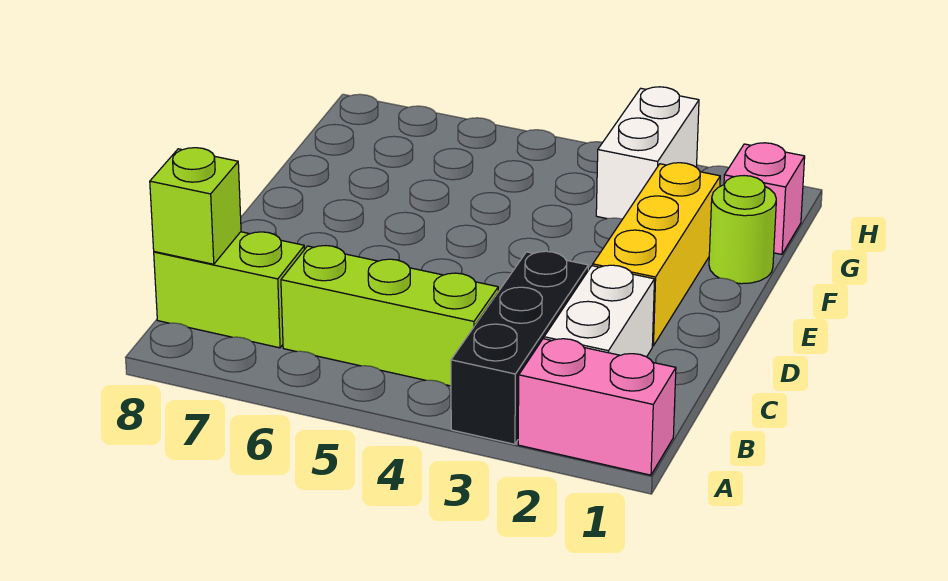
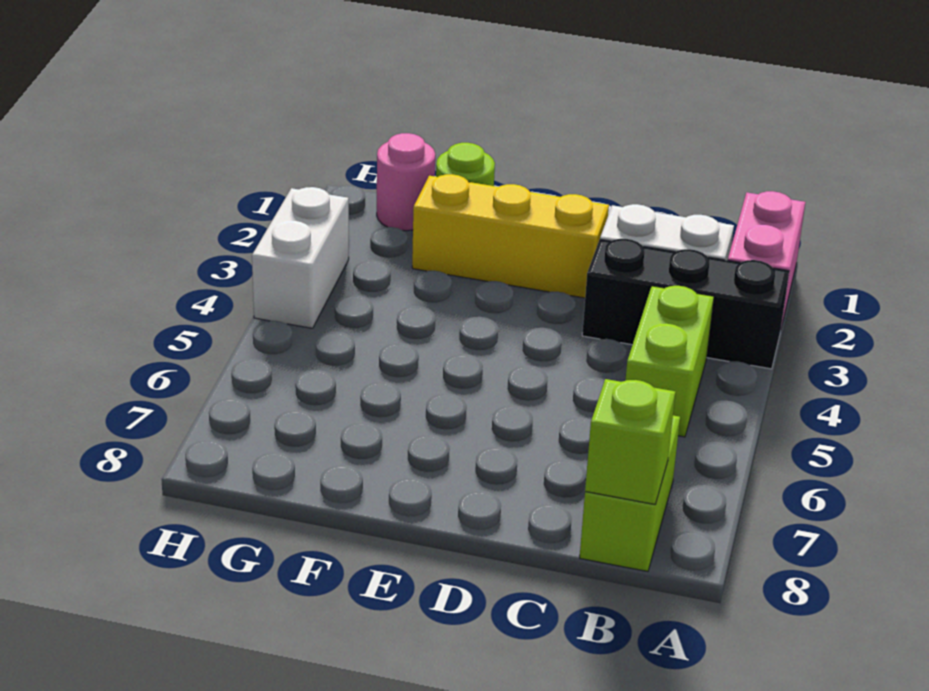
lime 1x3 brick [281,246,498,386] -> lime 1x2 brick [625,286,714,437]
pink 1x1 brick [724,143,805,254] -> pink 1x1 round brick [377,133,435,231]
white 1x2 brick [596,87,699,219] -> white 1x2 brick turned to [252,187,349,328]

